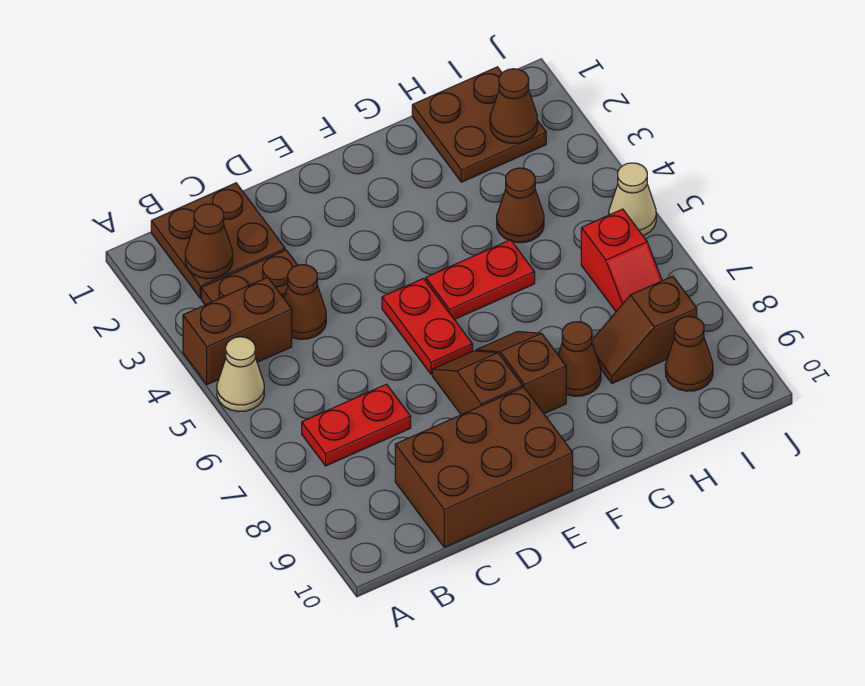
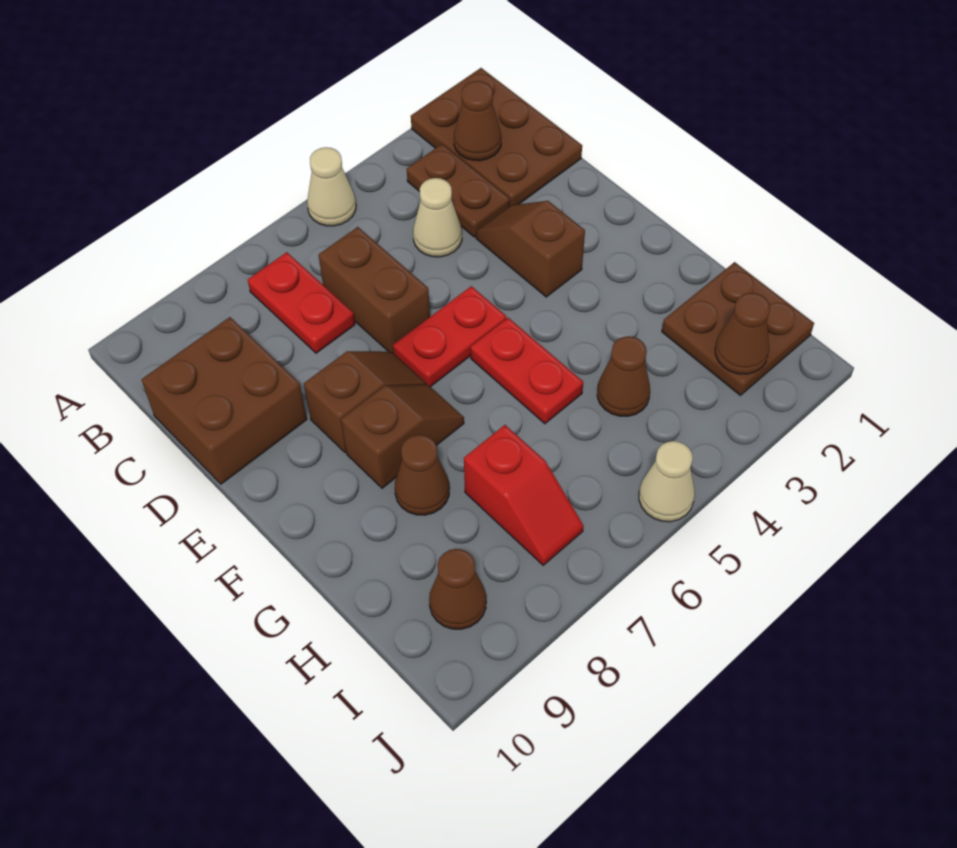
brown 1x2 brick [183,277,292,385] -> brown 1x2 brick moved to [319,227,430,353]
brown 2x2 plate [151,183,285,298] -> brown 2x3 plate [411,68,582,206]
brown 1x1 cone [284,265,326,339] -> tan 1x1 cone [413,178,462,257]
brown 2x3 brick [395,387,573,547] -> brown 2x2 brick [141,317,307,484]
brown 1x2 slope [592,276,697,384] -> brown 1x2 slope moved to [476,201,585,297]
red 1x2 slope [581,209,662,311] -> red 1x2 slope turned to [464,425,583,565]

